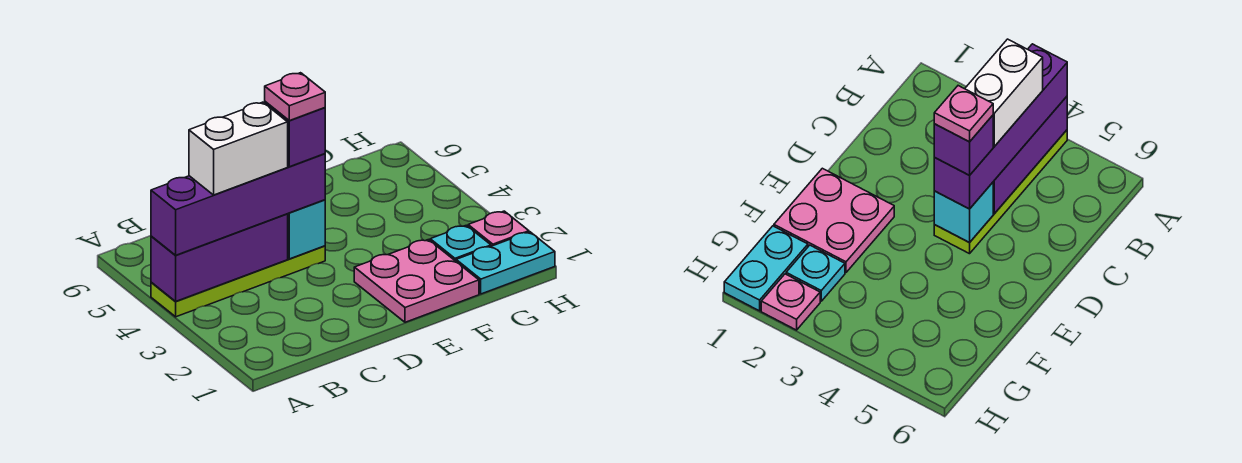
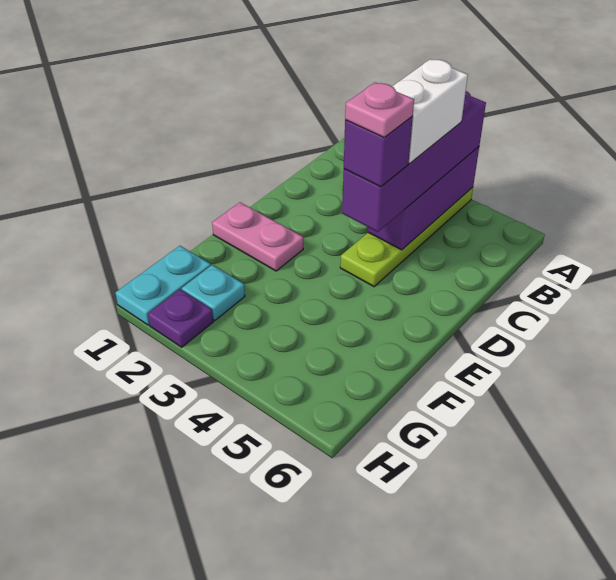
cyan 1x1 brick [288,200,325,259] -> none
pink 2x2 plate [354,240,479,322] -> pink 1x2 plate [212,202,303,271]
pink 1x1 plate [468,211,529,246] -> purple 1x1 plate [148,290,213,347]

